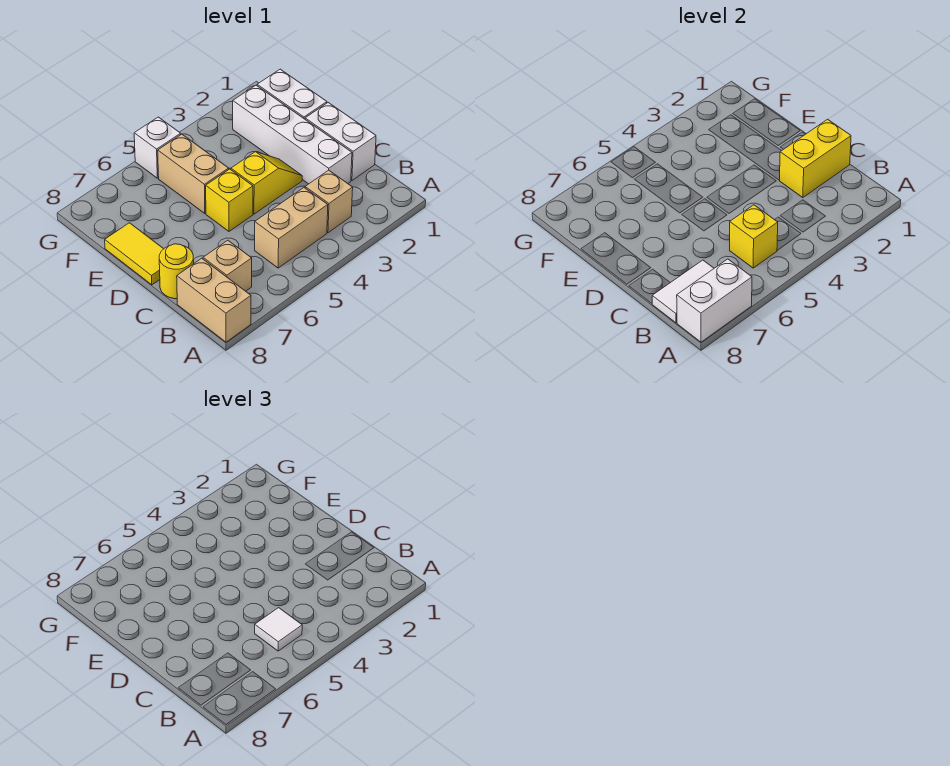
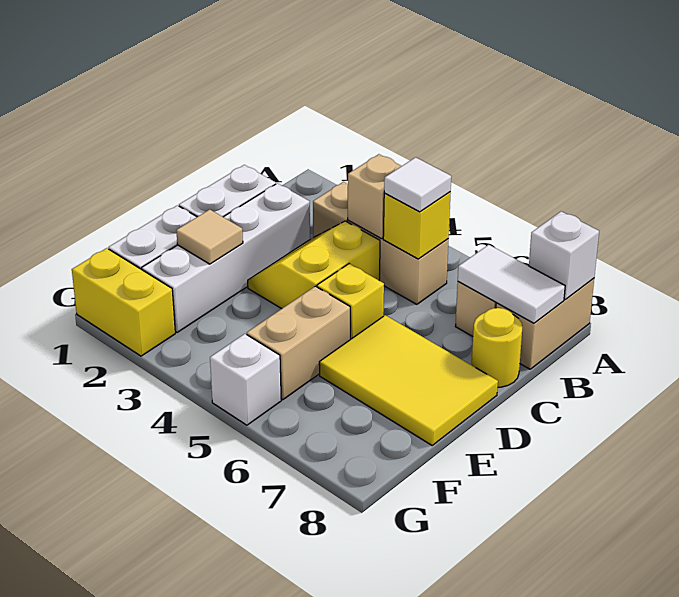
white 1x2 brick [677,259,752,342] -> white 1x1 brick [529,211,599,300]
none -> tan 1x1 brick [348,154,401,239]
yellow 1x2 brick [779,119,851,197] -> yellow 1x2 brick moved to [72,248,175,356]
yellow 1x2 slope [231,152,302,214] -> yellow 2x2 slope [248,221,380,309]
yellow 1x2 tile [105,223,163,285] -> yellow 2x3 tile [319,315,498,445]
none -> tan 1x1 tile [176,209,243,264]

